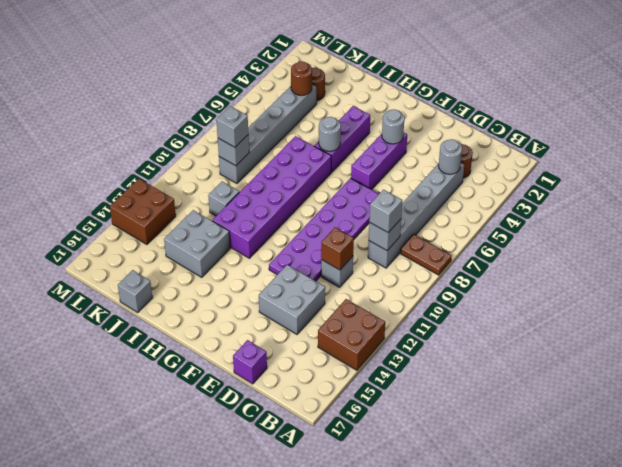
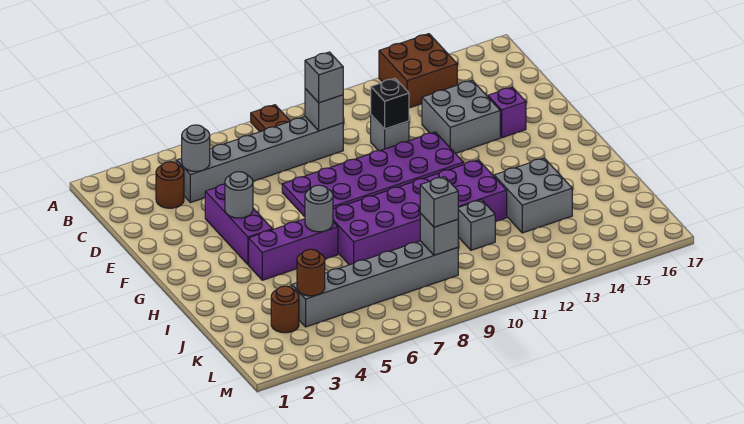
brown 1x1 brick [321,227,354,270] -> black 1x1 brick [371,78,409,129]
purple 1x1 brick [233,340,267,384] -> purple 1x1 brick moved to [488,87,526,138]
purple 1x3 brick [351,133,407,190] -> purple 1x3 brick turned to [205,184,272,265]
grey 1x1 brick [118,270,152,312] -> none
brown 2x2 brick [110,179,176,245] -> none

